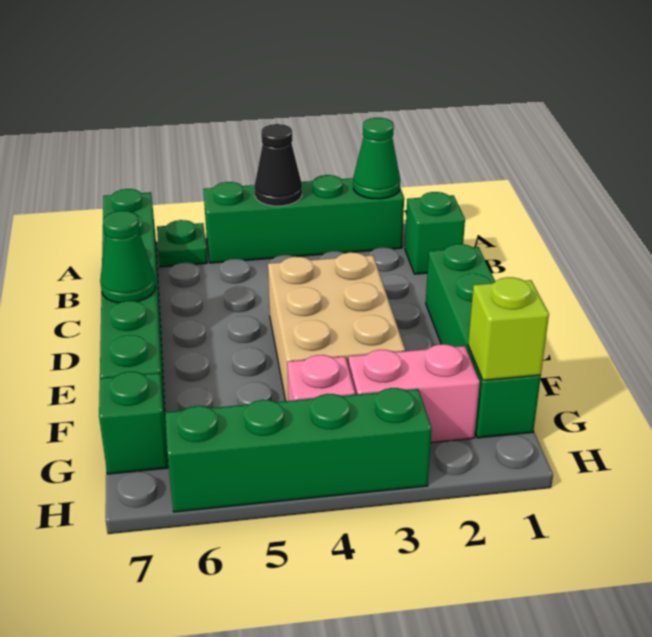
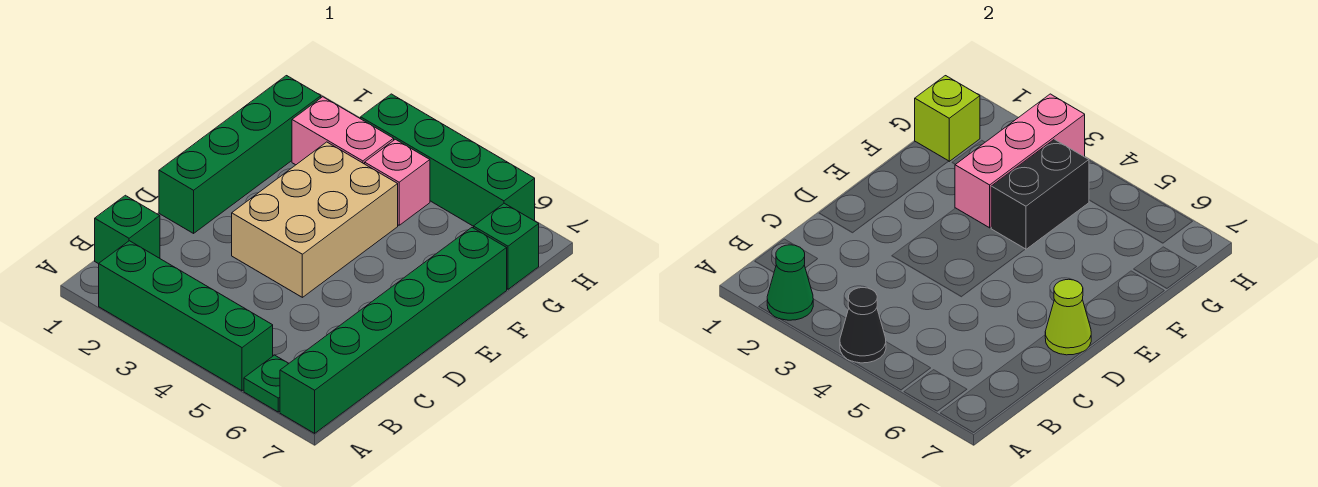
green 1x1 cone [100,211,156,303] -> lime 1x1 cone [1045,279,1091,355]
none -> pink 1x3 brick [955,94,1085,228]
none -> black 1x2 brick [991,139,1089,249]

